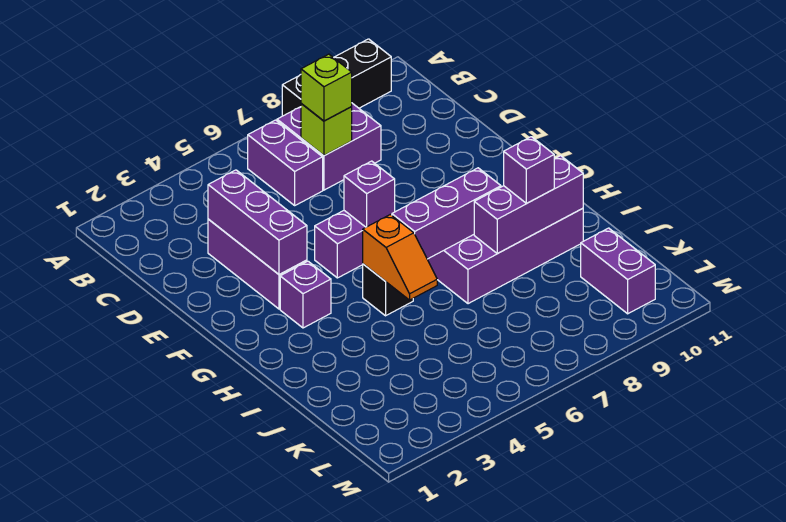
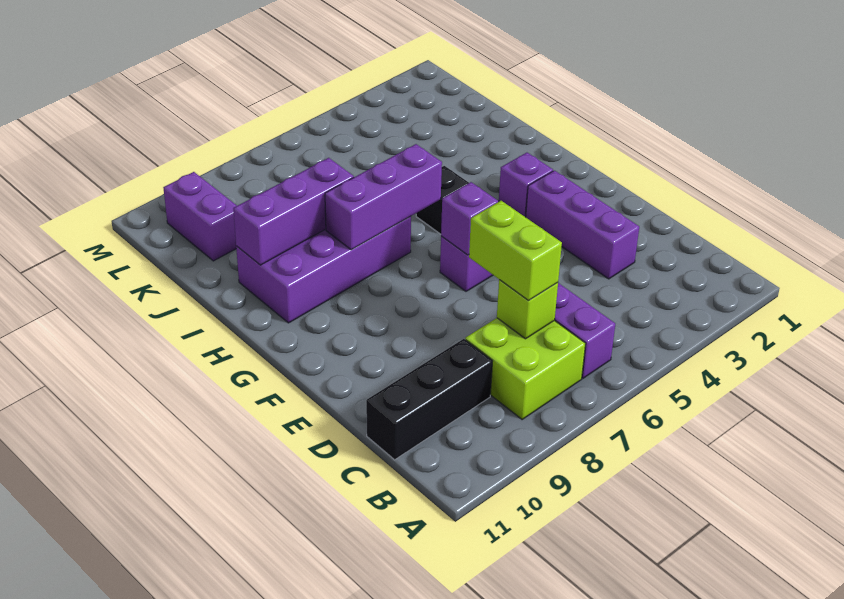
black 1x3 brick [282,39,391,116] -> black 1x3 brick moved to [366,339,492,460]
purple 2x2 brick [277,103,381,190] -> lime 2x2 brick [465,318,586,420]
lime 1x1 brick [301,54,352,121] -> lime 1x2 brick [469,201,562,300]
purple 1x3 brick [208,170,307,275] -> none
orange 1x2 slope [363,214,437,300] -> none
purple 1x1 brick [504,137,554,203] -> none

